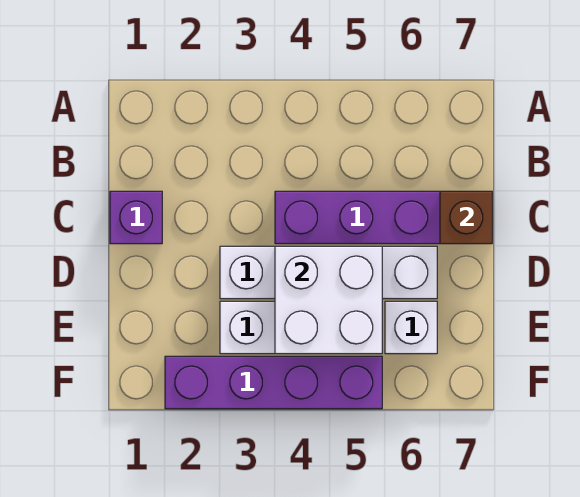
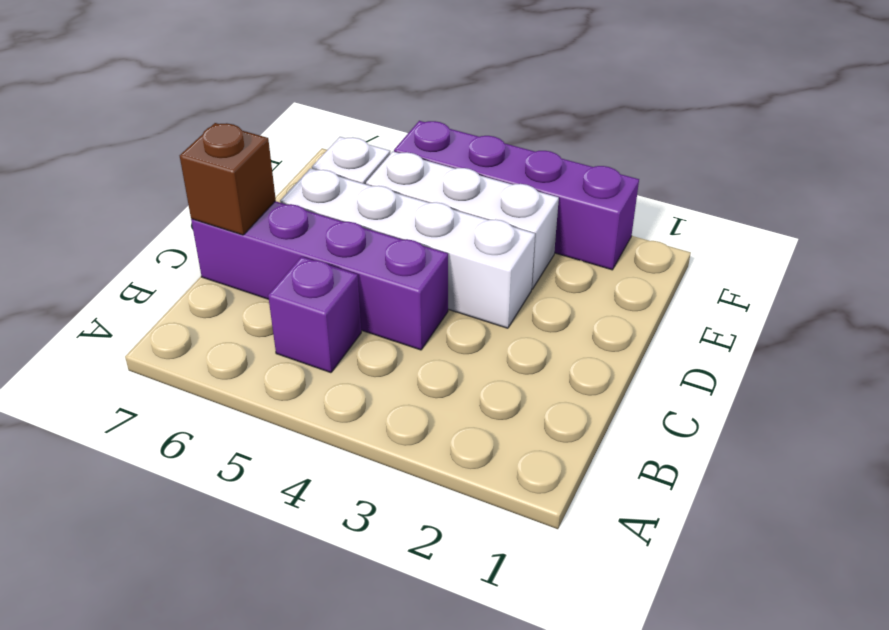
purple 1x1 brick [110,191,162,244] -> purple 1x1 brick moved to [268,257,361,373]
white 2x2 brick [275,246,382,354] -> none

